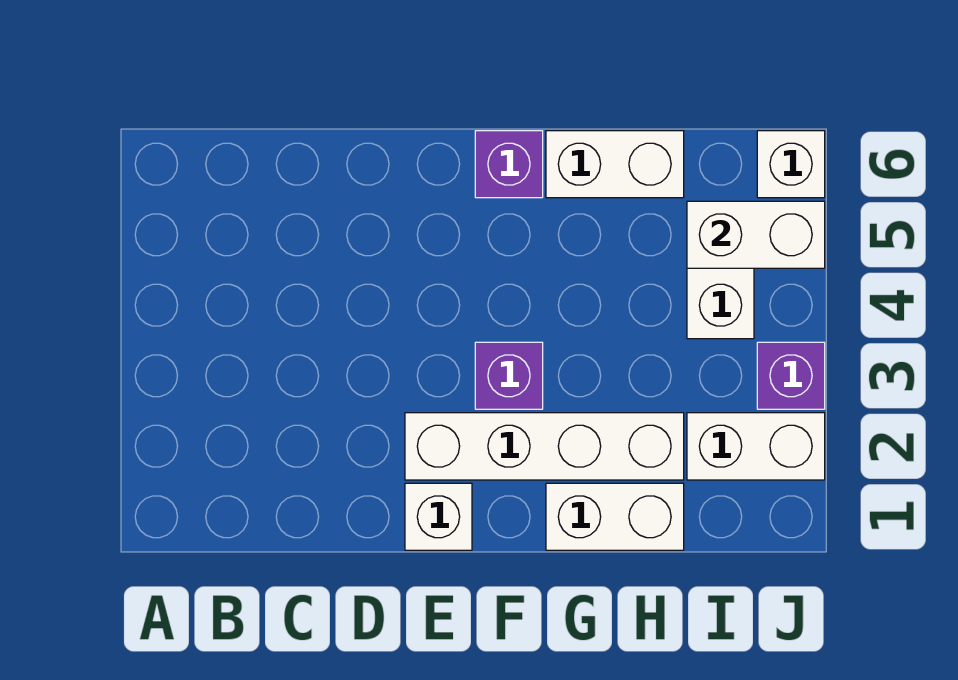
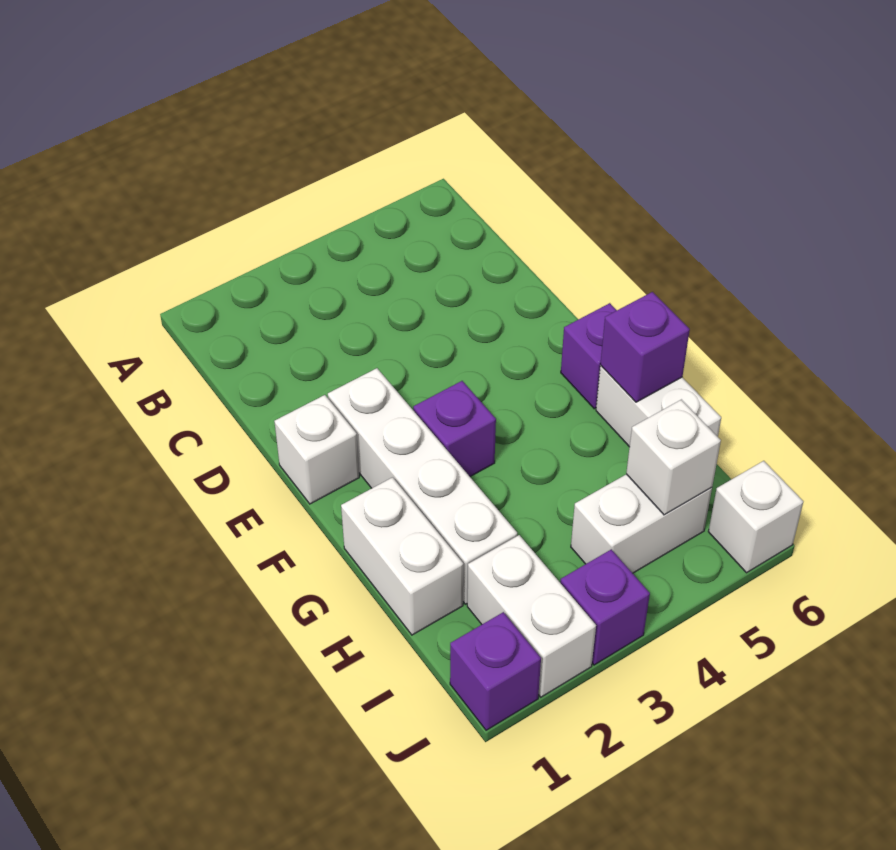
none -> purple 1x1 brick [600,292,690,402]
white 1x2 brick [687,201,825,268] -> white 1x1 brick [626,400,721,515]
none -> purple 1x1 brick [450,612,541,730]

